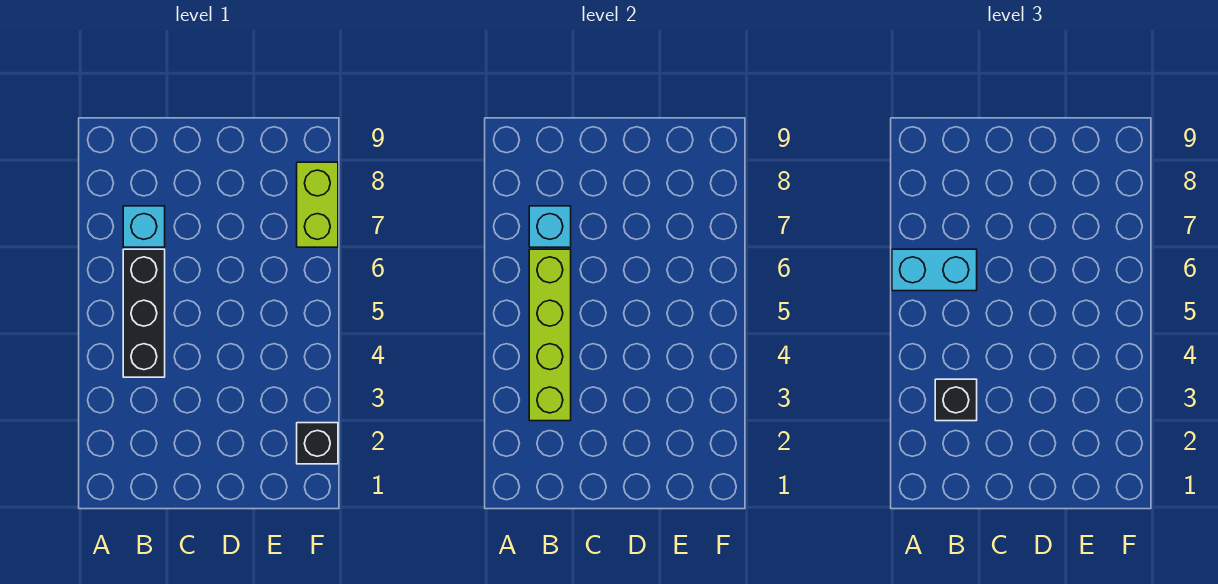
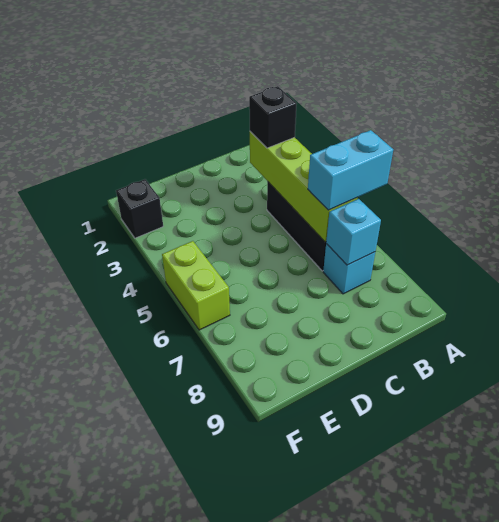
lime 1x2 brick [297,162,338,247] -> lime 1x2 brick moved to [162,241,230,330]

